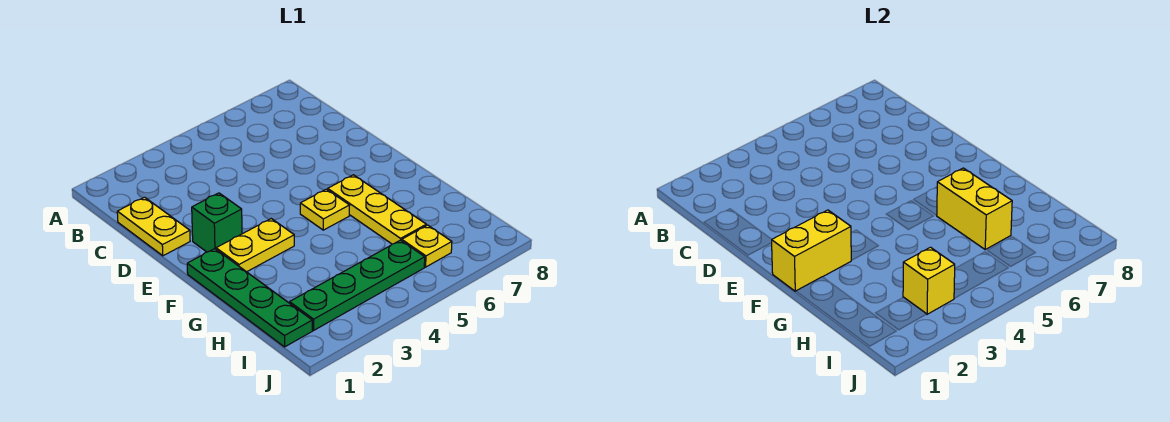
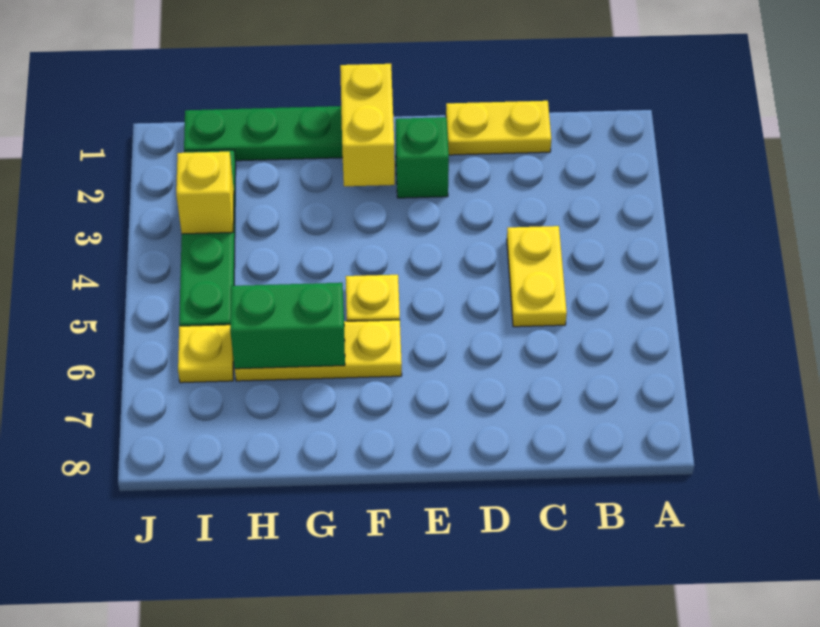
yellow 1x2 plate [216,219,294,272] -> yellow 1x2 plate moved to [507,226,567,327]
yellow 1x2 brick [936,168,1012,249] -> green 1x2 brick [230,283,345,369]

